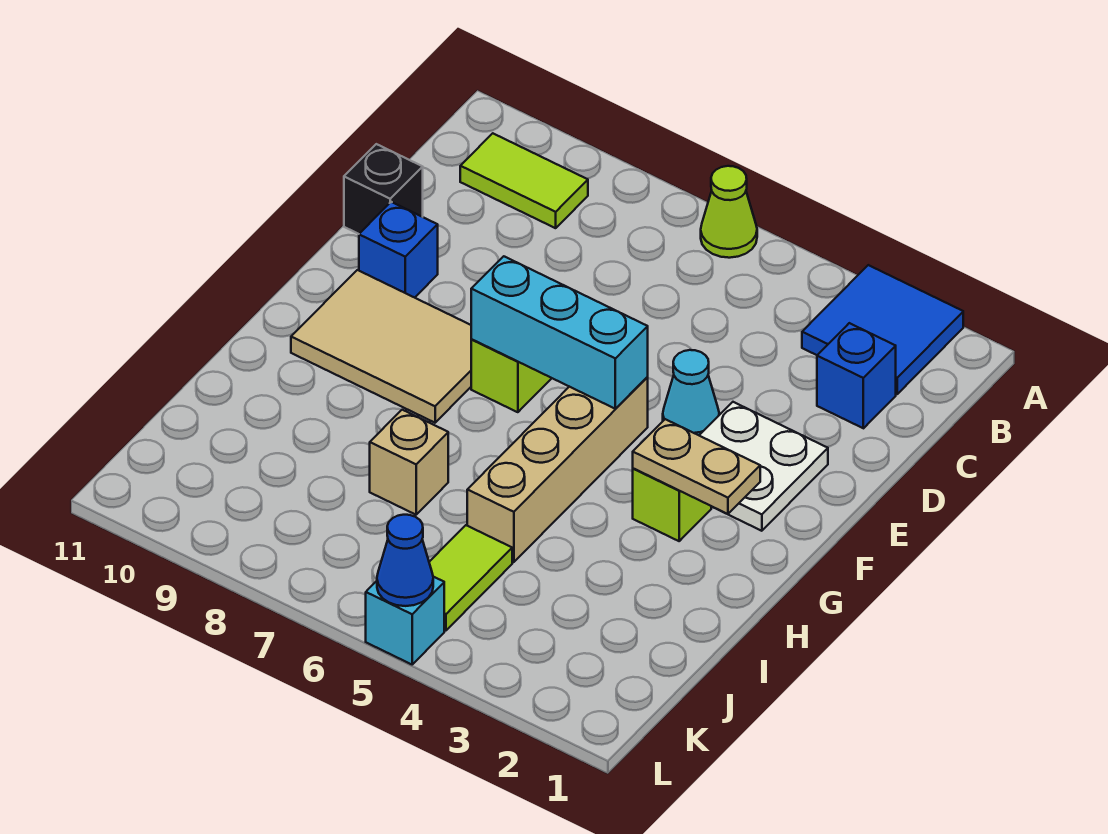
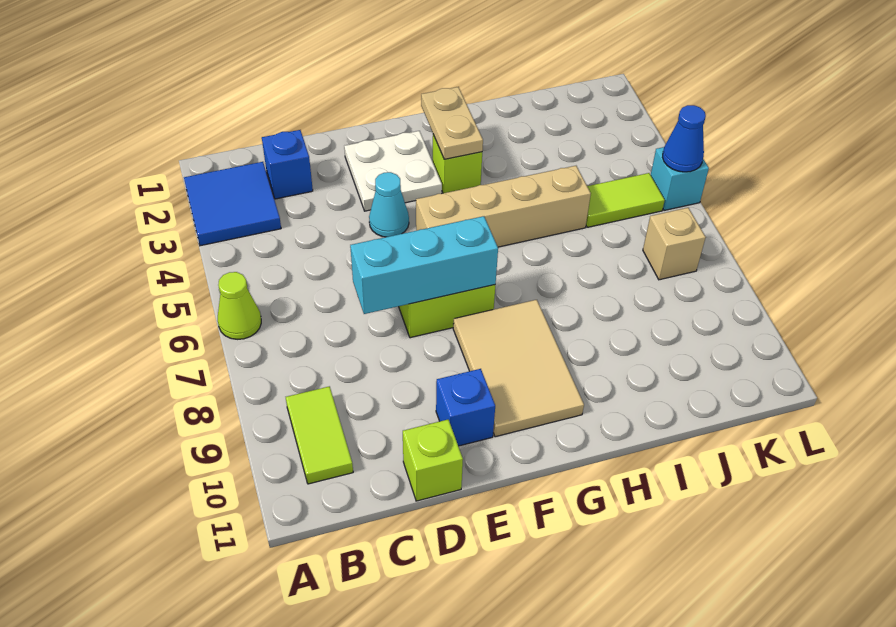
black 1x1 brick [344,144,423,234] -> lime 1x1 brick [403,420,463,501]
cyan 1x3 brick [471,256,648,409] -> cyan 1x3 brick turned to [350,216,498,314]
tan 1x1 brick [370,410,448,515] -> tan 1x1 brick moved to [643,208,706,280]

